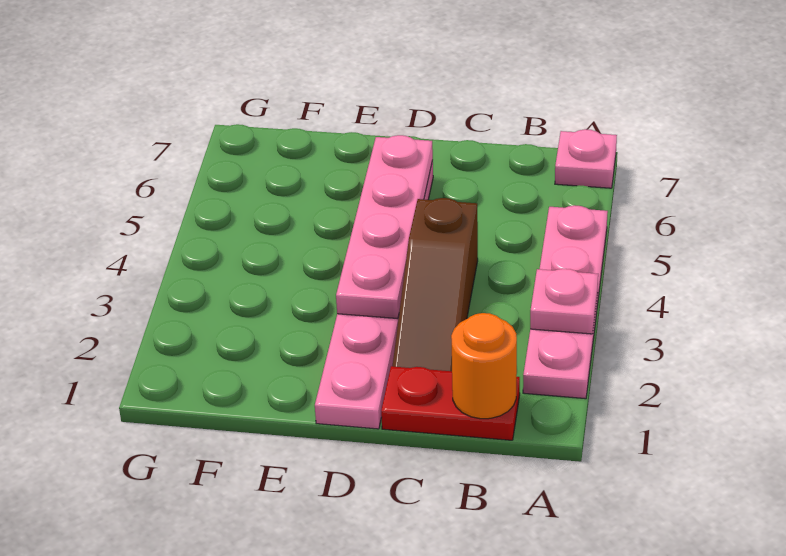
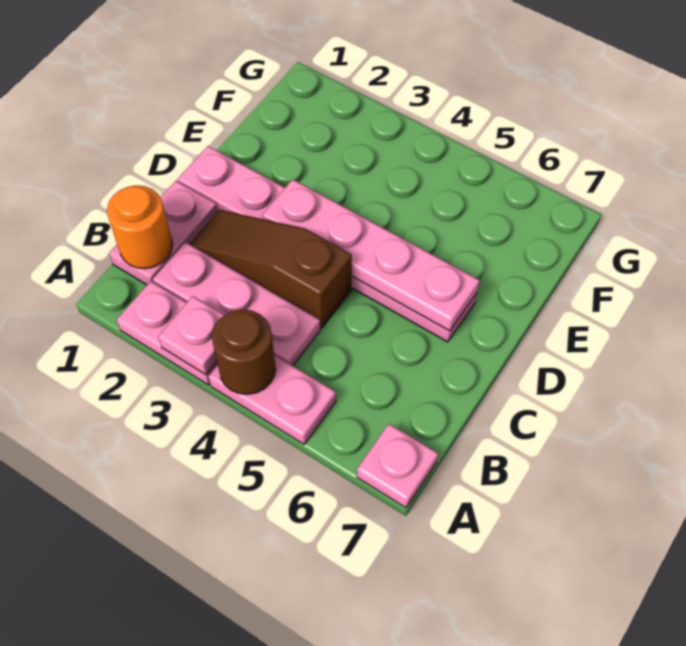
none -> brown 1x1 round brick [212,310,276,394]
red 1x2 plate [381,366,520,440] -> pink 1x2 plate [109,181,218,285]
none -> pink 1x3 plate [153,242,320,366]

